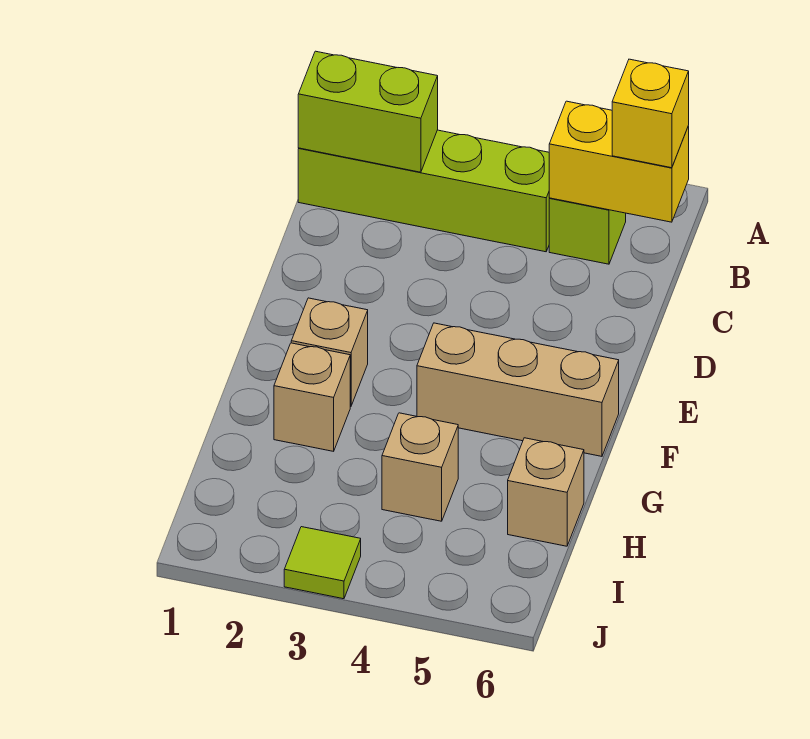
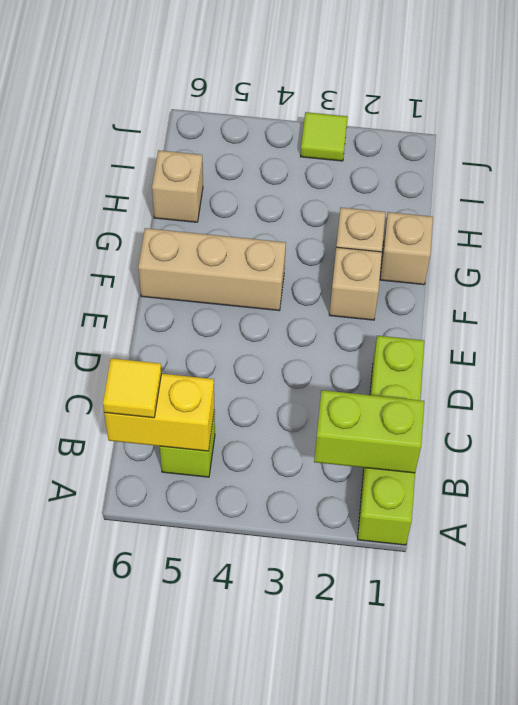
lime 1x4 brick [298,130,550,252] -> lime 1x4 brick turned to [358,336,424,545]
yellow 1x1 brick [612,59,689,168] -> yellow 1x1 tile [103,358,162,418]
tan 1x1 brick [382,413,458,521] -> tan 1x1 brick moved to [380,212,433,285]

